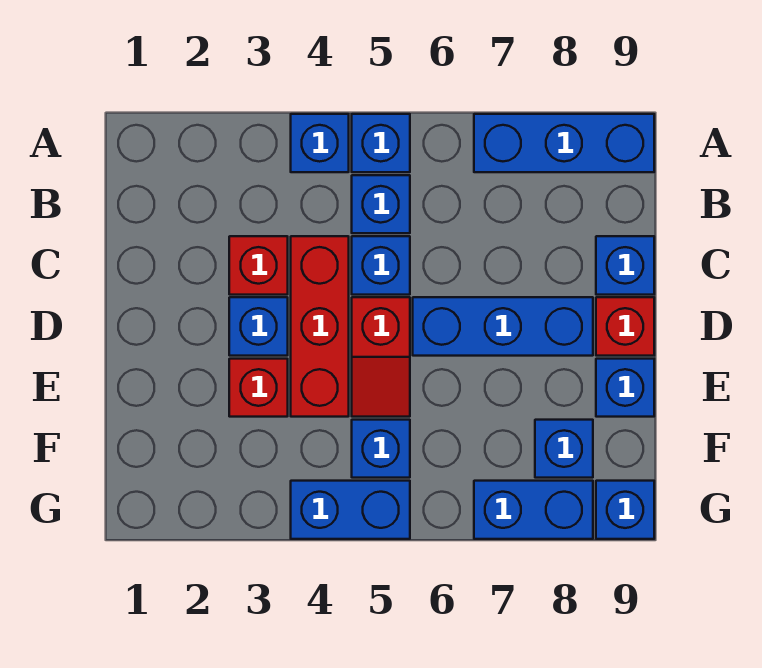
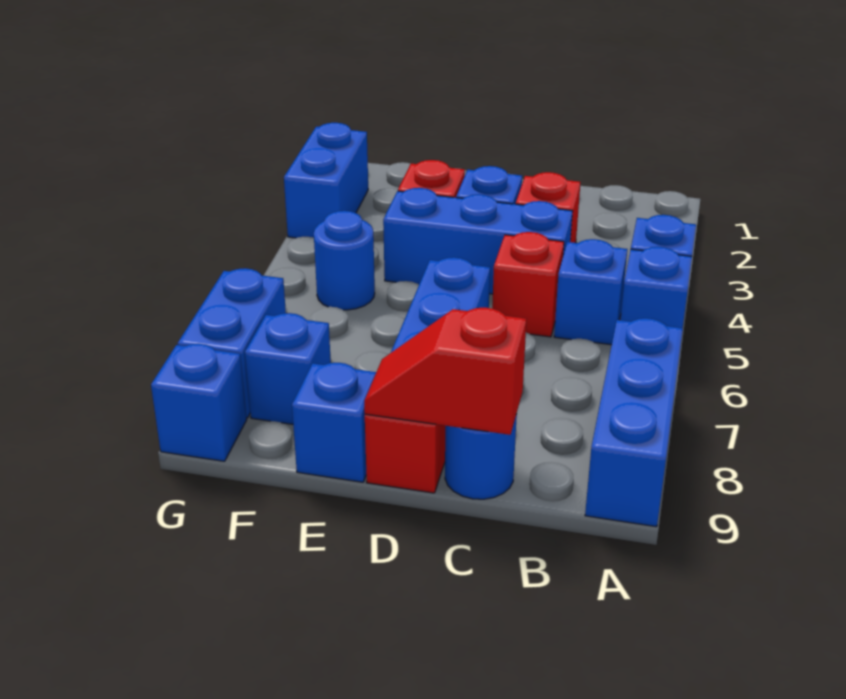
red 1x3 brick [291,236,349,417] -> blue 1x3 brick [383,188,573,294]
blue 1x1 brick [352,236,410,295] -> red 1x1 brick [492,232,564,337]
blue 1x1 brick [596,236,654,295] -> blue 1x1 round brick [445,414,517,499]
red 1x2 slope [352,297,410,417] -> red 1x2 slope moved to [364,307,526,435]
blue 1x1 brick [352,420,410,478] -> blue 1x1 round brick [314,211,375,310]
blue 1x2 brick [291,481,410,539] -> blue 1x2 brick moved to [284,123,368,238]

